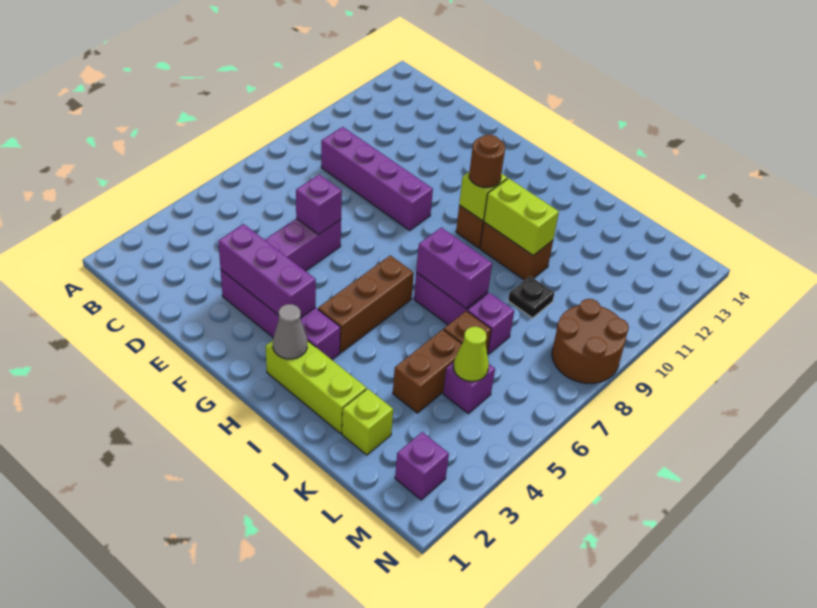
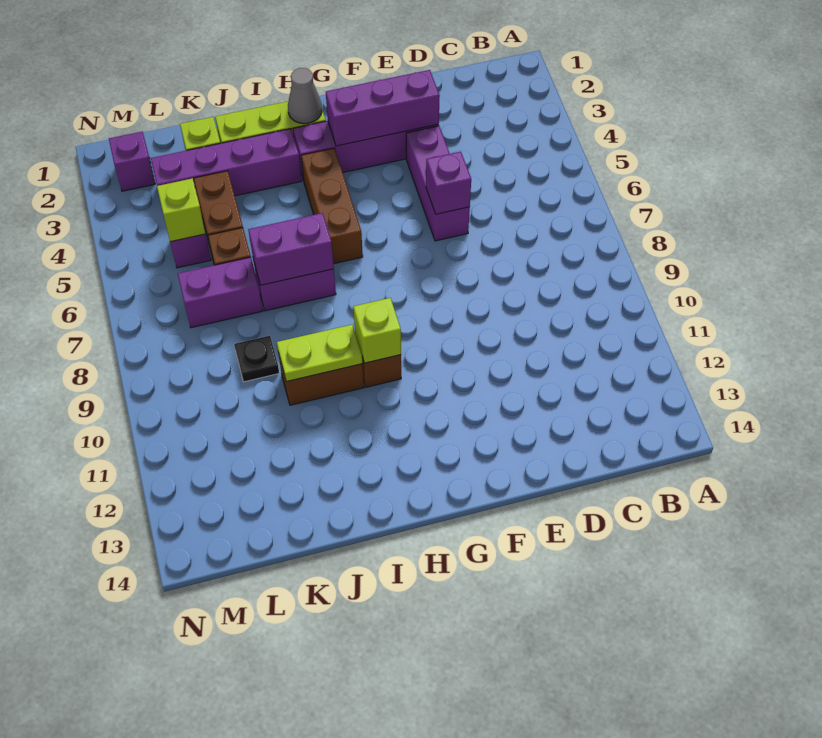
purple 1x4 brick [321,127,433,230] -> purple 1x4 brick moved to [151,129,302,196]
brown 1x1 round brick [469,135,505,187] -> none
lime 1x2 brick [484,178,559,255] -> lime 1x2 plate [277,325,362,382]
purple 1x1 brick [467,293,514,354] -> purple 1x2 brick [178,257,263,328]
lime 1x1 cone [454,327,489,381] -> lime 1x1 brick [157,178,206,242]
brown 2x2 round brick [552,299,629,383] -> none

